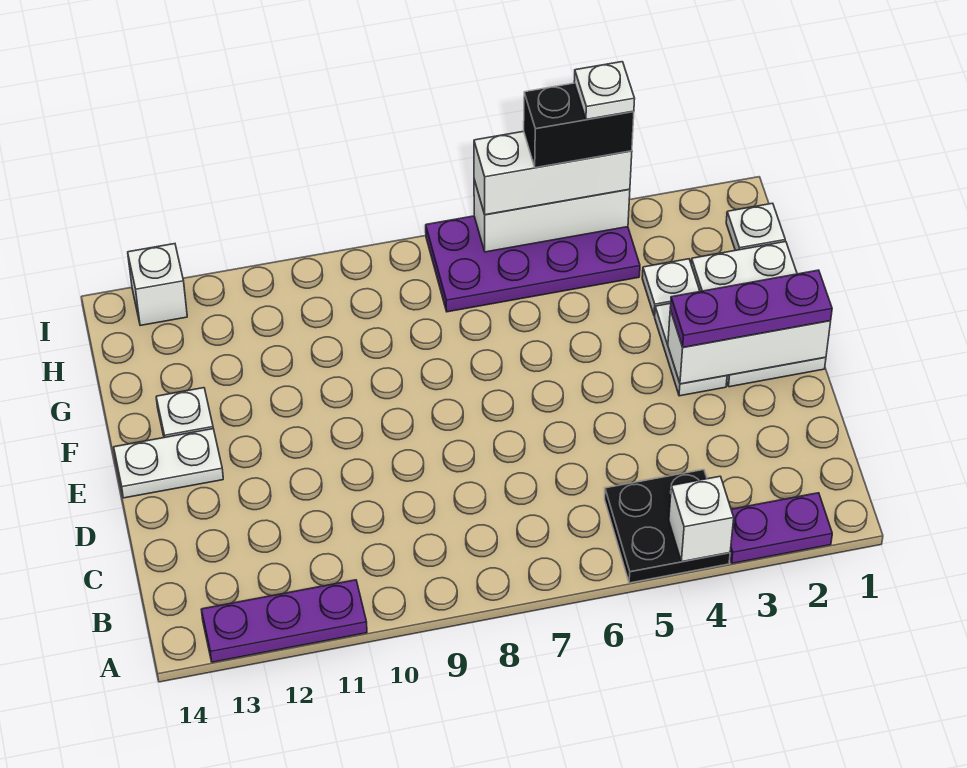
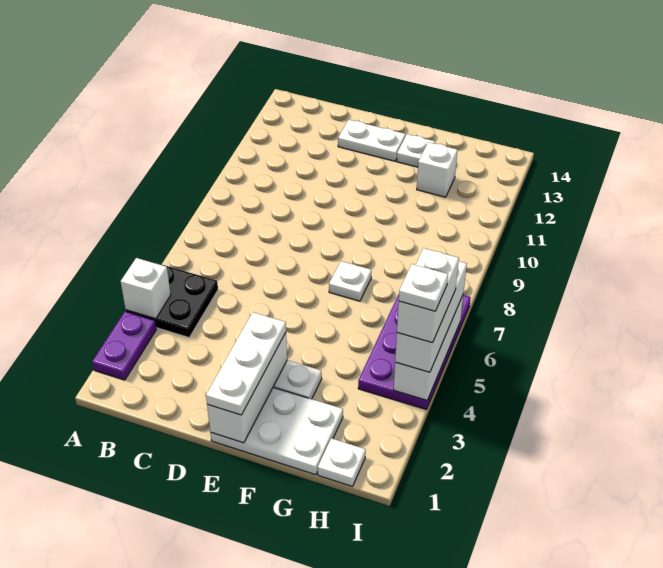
purple 1x3 plate [201,580,367,662] -> none
purple 1x3 plate [670,270,832,347] -> white 1x3 plate [206,312,286,415]
white 1x2 plate [114,429,223,498] -> white 1x2 plate turned to [338,120,405,161]
white 1x1 plate [642,259,700,316] -> white 1x1 plate moved to [329,261,371,301]
black 1x2 brick [524,83,634,168] -> white 1x2 brick [397,248,459,343]
white 1x1 brick [128,244,187,326] -> white 1x1 brick moved to [417,142,457,197]

